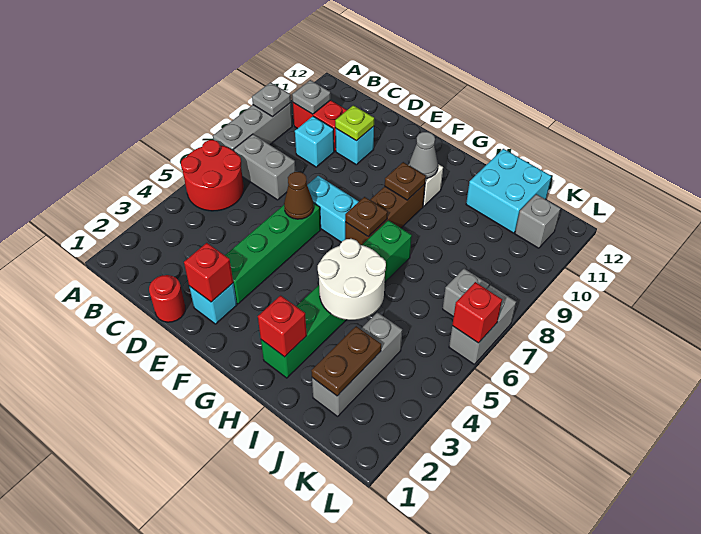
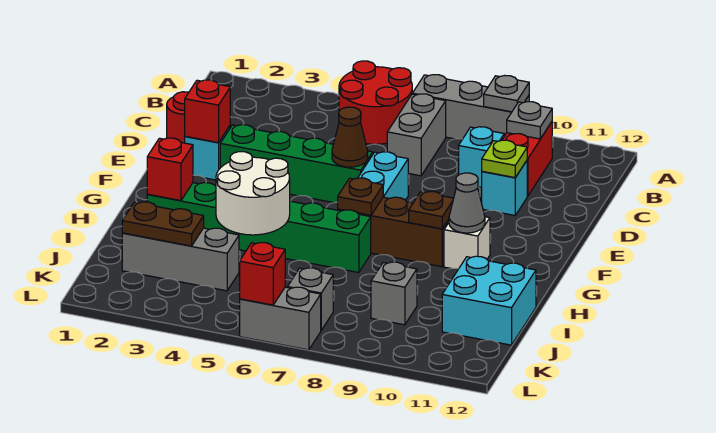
grey 1x1 brick [515,194,561,248] -> grey 1x1 brick moved to [371,262,417,325]

